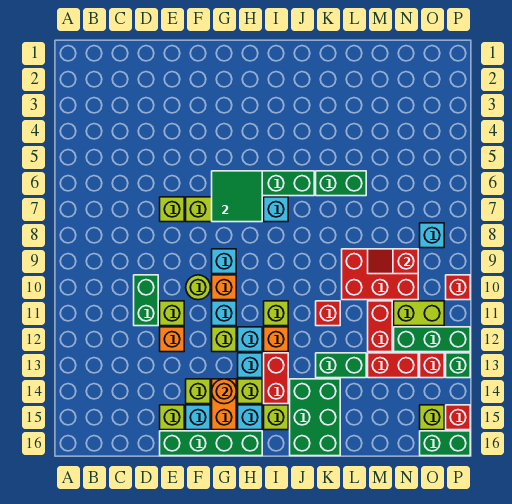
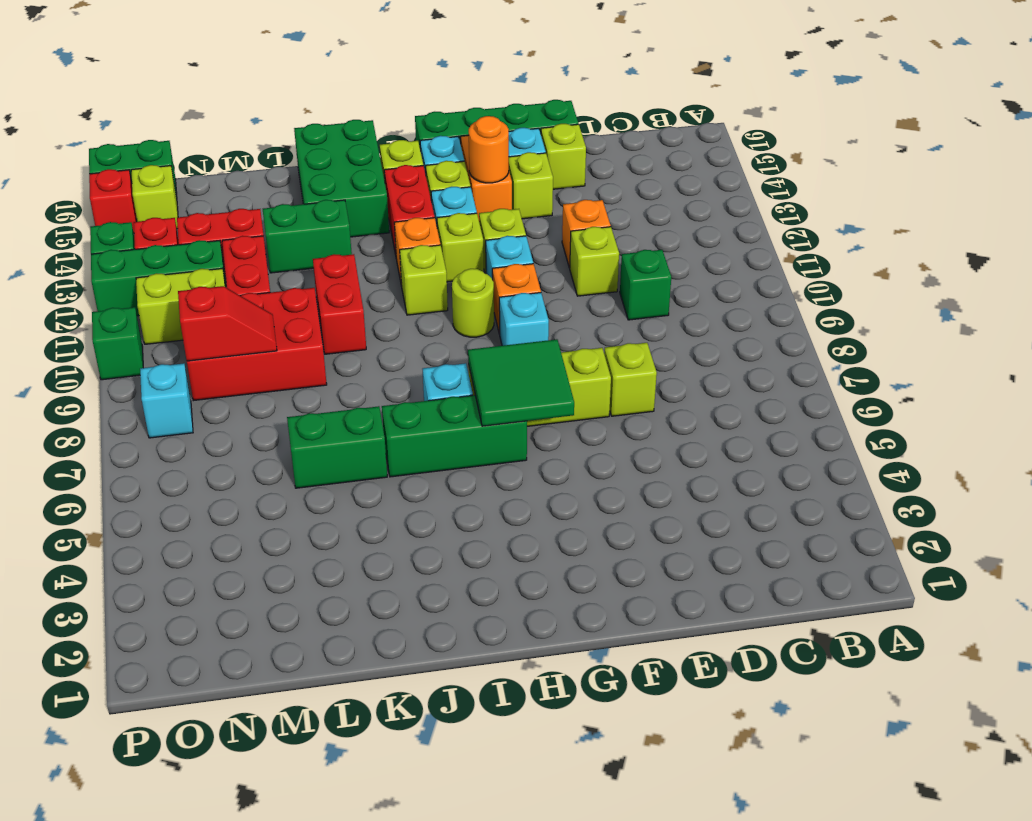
green 1x2 brick [134,275,158,326] -> green 1x1 brick [620,250,671,320]
lime 1x1 round brick [186,275,210,300] -> lime 1x1 round brick moved to [452,269,494,337]
cyan 1x1 brick [238,327,262,352] -> lime 1x1 brick [437,213,484,282]
red 1x1 brick [316,301,340,326] -> red 1x2 brick [313,254,366,354]
red 1x1 brick [446,275,470,300] -> green 1x1 brick [92,307,143,380]

